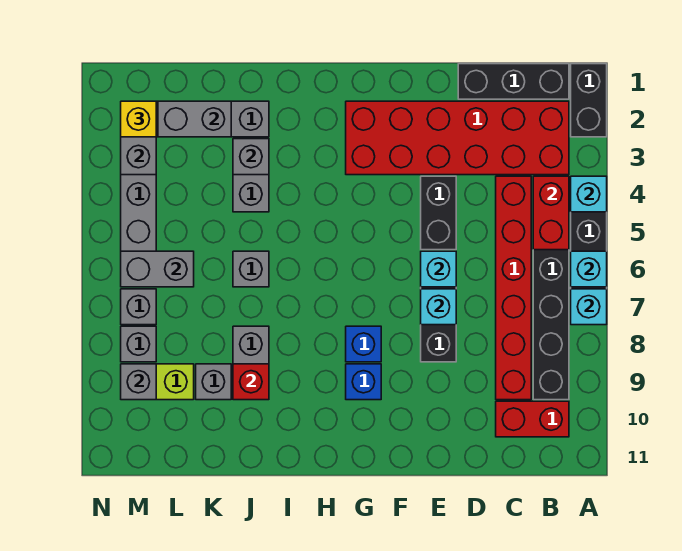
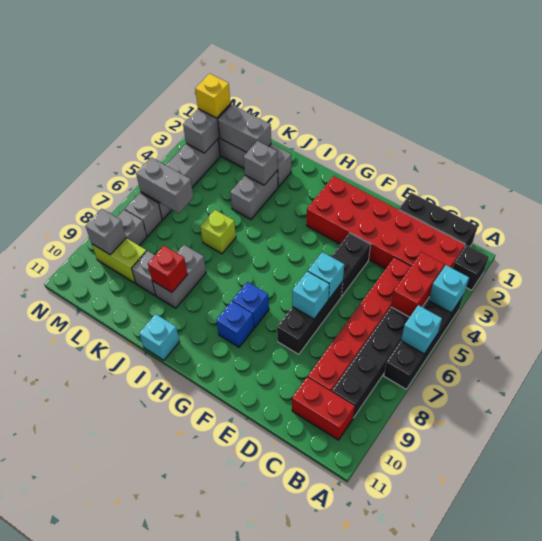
black 1x2 brick [571,64,607,137] -> black 1x1 brick [453,245,489,290]
cyan 1x1 brick [571,289,607,325] -> cyan 1x1 brick moved to [139,314,179,360]
grey 1x1 brick [233,251,269,287] -> lime 1x1 brick [200,210,236,254]

